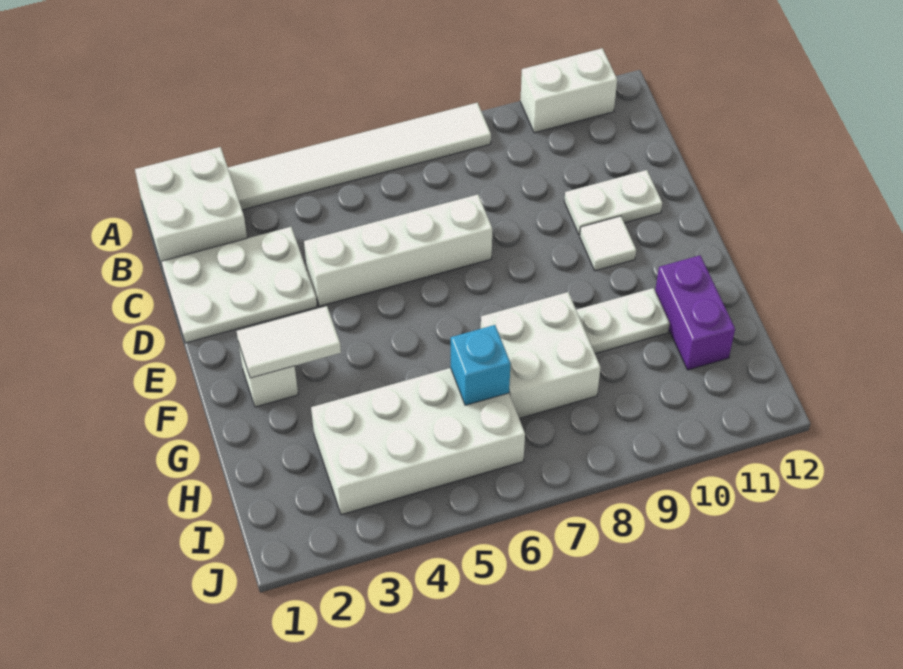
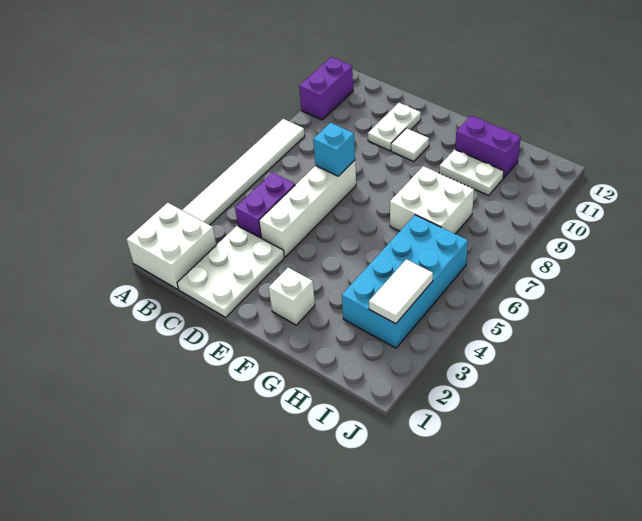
white 1x2 brick [520,48,617,133] -> purple 1x2 brick [299,57,353,120]
none -> purple 1x2 brick [235,172,295,238]
white 1x2 tile [237,306,341,378] -> white 1x2 tile moved to [369,259,433,324]
white 1x2 plate [576,288,670,354] -> white 1x2 plate turned to [439,149,504,196]
white 2x4 brick [311,368,525,515] -> cyan 2x4 brick [342,215,468,348]
cyan 1x1 brick [451,325,511,405] -> cyan 1x1 brick moved to [313,123,355,176]

